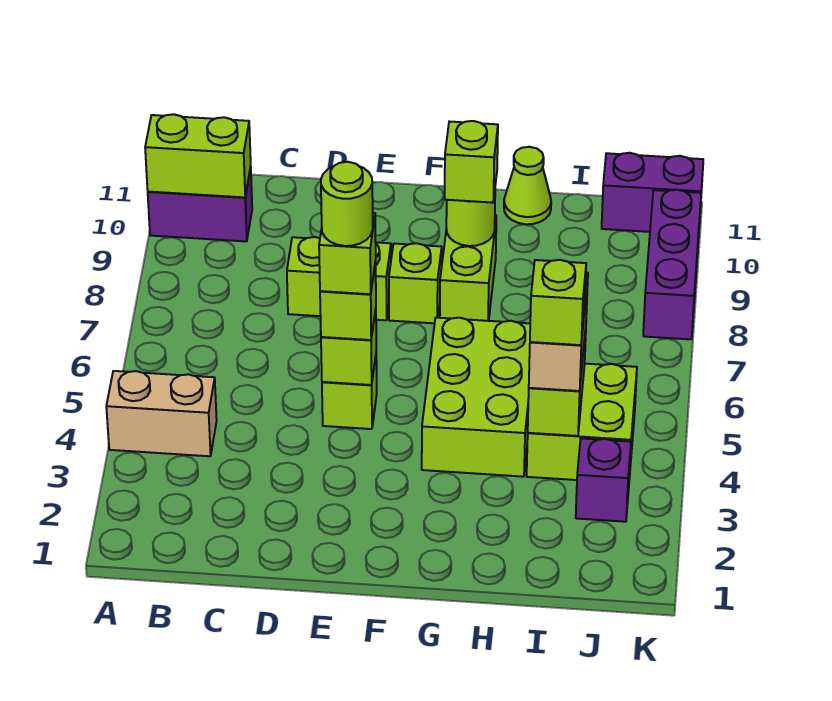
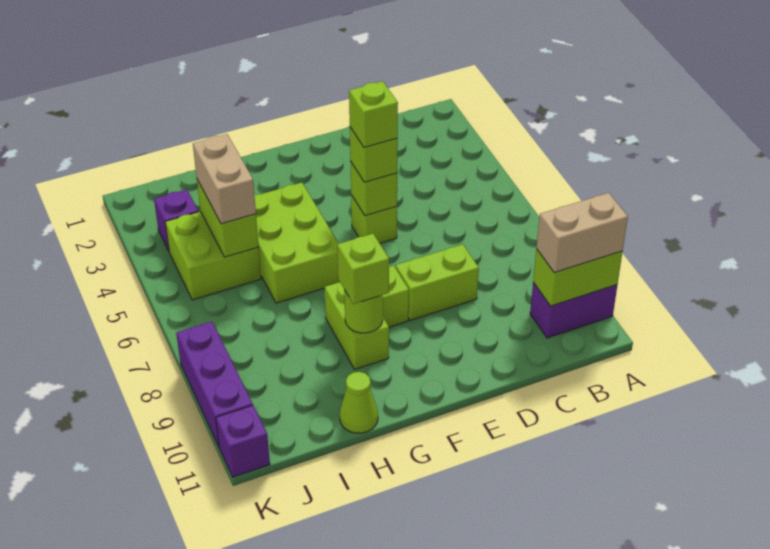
tan 1x2 brick [106,371,217,456] -> tan 1x2 brick moved to [536,193,628,273]
lime 1x1 round brick [321,162,373,246] -> none
lime 1x1 brick [530,260,586,345] -> none
purple 1x2 brick [602,153,703,232] -> purple 1x1 brick [216,405,270,477]

